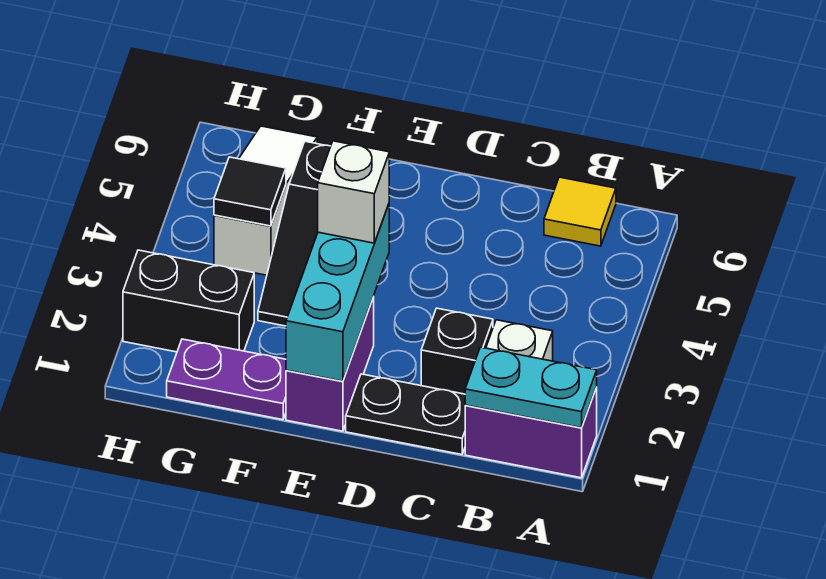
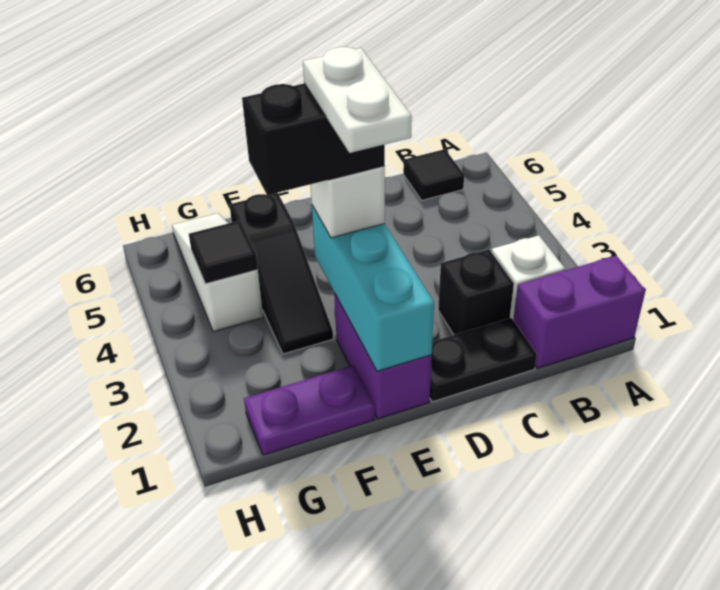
cyan 1x2 plate [465,347,597,428] -> none
yellow 1x1 tile [544,177,616,246] -> black 1x1 tile [403,149,464,200]
none -> white 1x2 plate [303,47,412,153]
black 1x2 brick [123,250,254,352] -> black 1x2 brick moved to [242,83,385,195]

